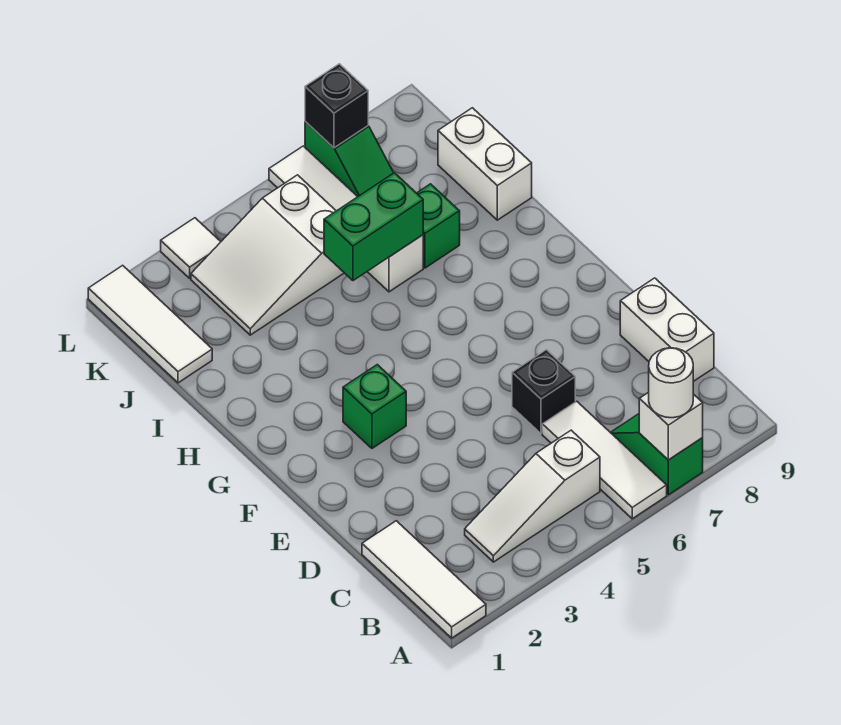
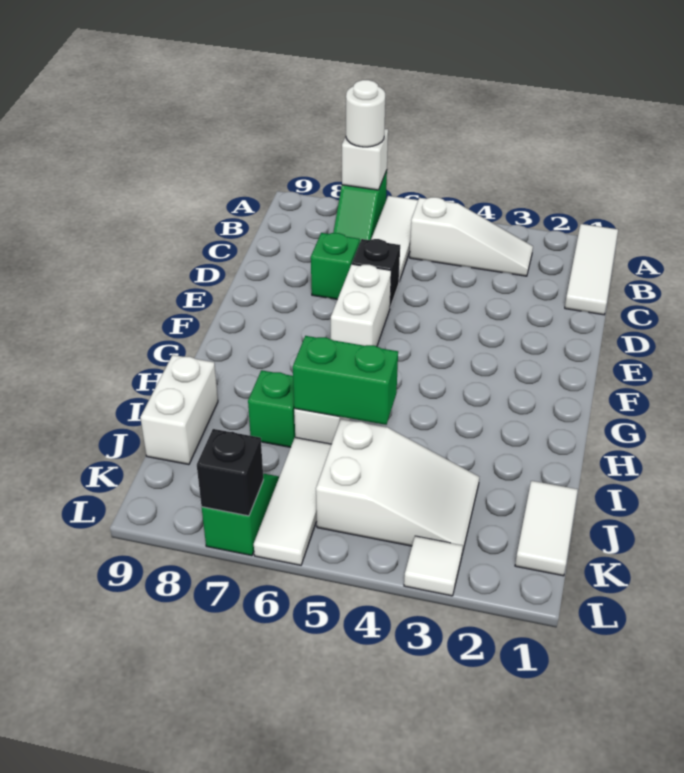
white 1x2 brick [620,278,714,382] -> white 1x2 brick moved to [331,264,391,346]
green 1x1 brick [343,365,406,448] -> green 1x1 brick moved to [311,233,360,299]
white 1x3 tile [88,265,212,383] -> white 1x2 tile [515,481,578,576]

